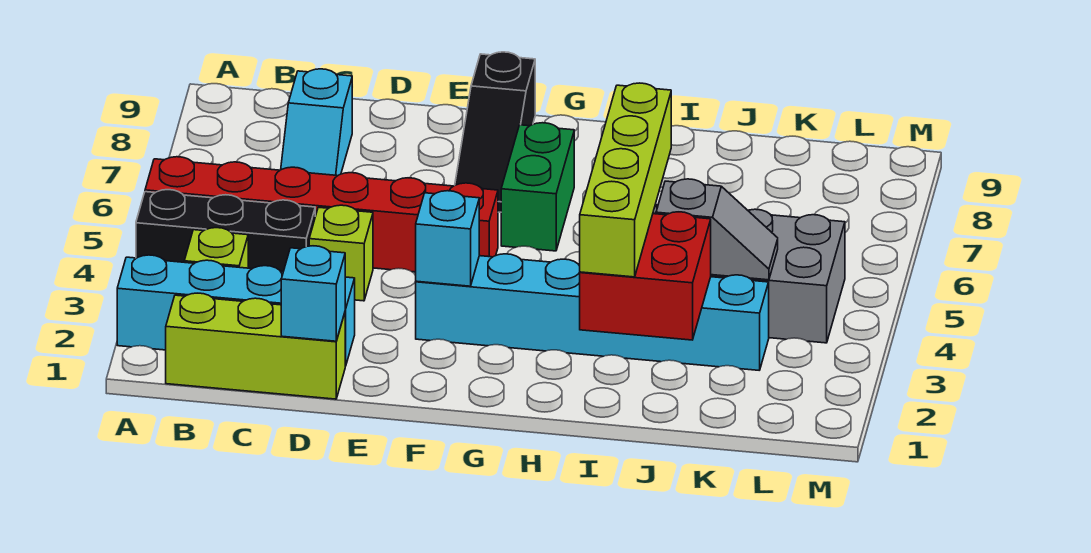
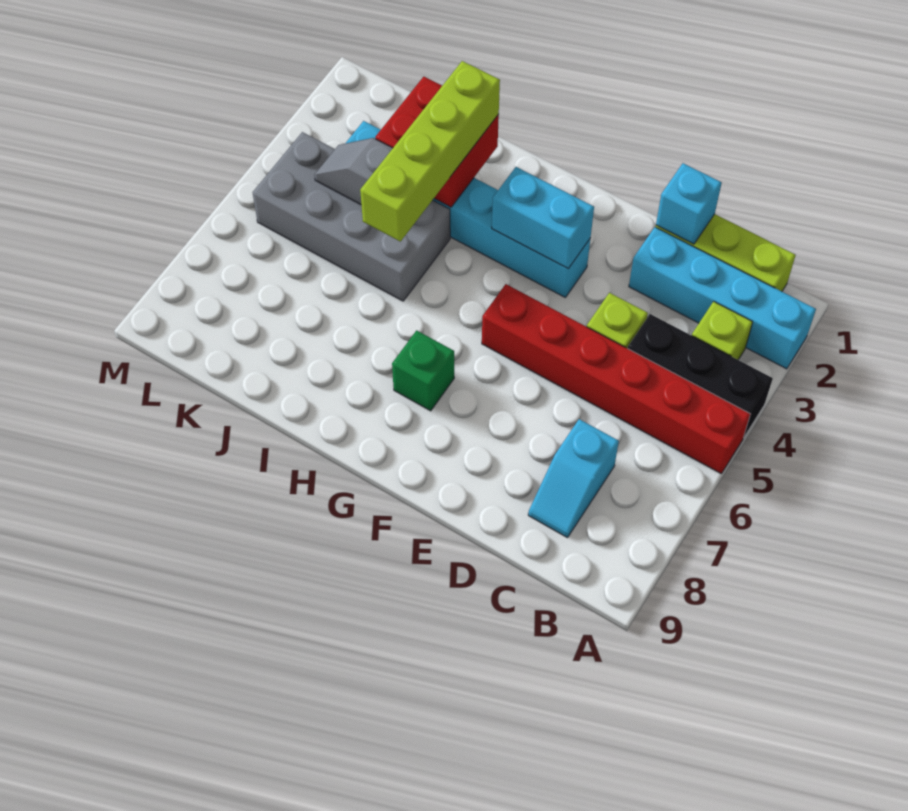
cyan 1x2 slope [281,69,352,176] -> cyan 1x2 slope turned to [528,419,619,538]
cyan 1x1 brick [416,191,479,286] -> cyan 1x2 brick [492,167,594,269]
black 1x3 slope [455,52,535,212] -> none
green 1x2 brick [501,123,574,251] -> green 1x1 brick [392,330,454,411]

